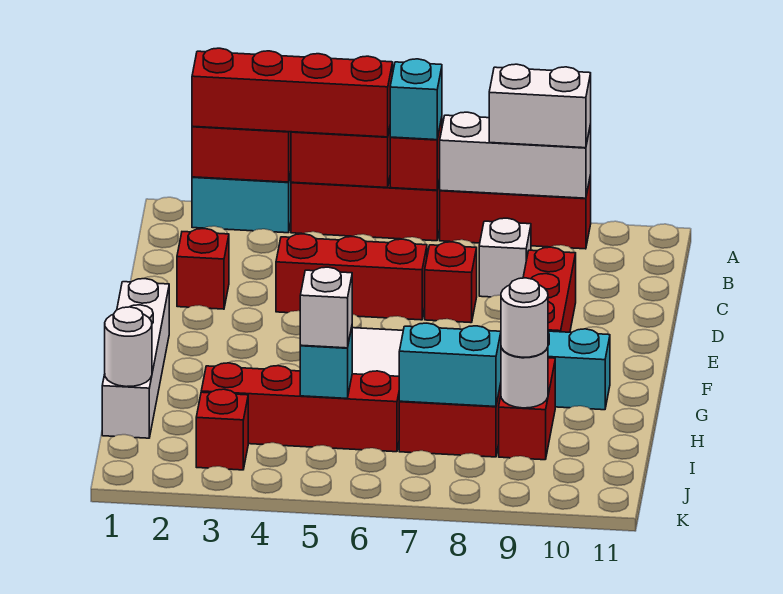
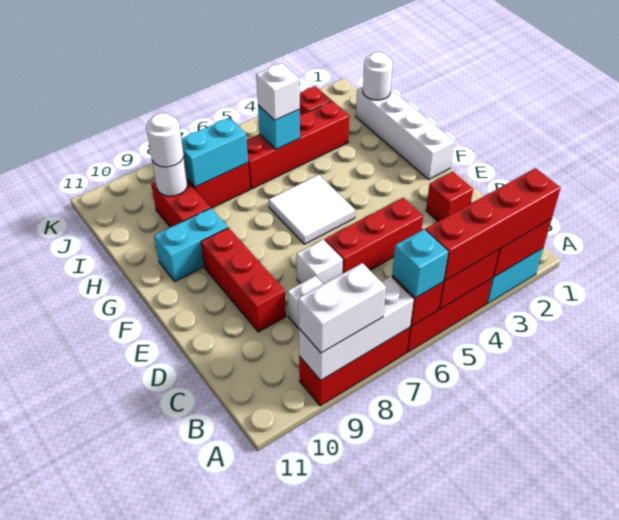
red 1x1 brick [425,242,477,323] -> white 1x1 brick [297,239,343,284]

